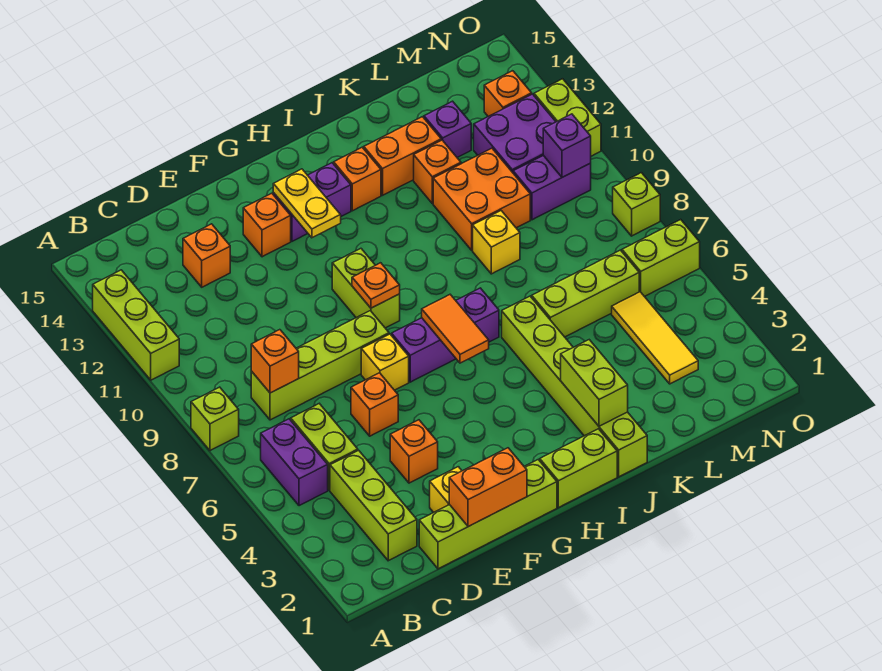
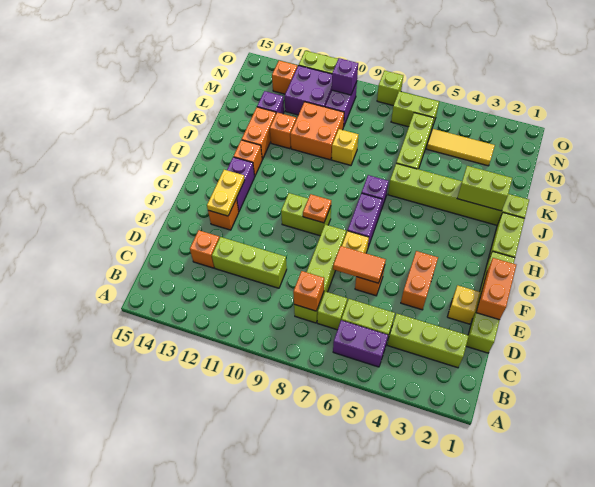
lime 1x1 brick [191,387,239,451] -> lime 1x1 brick moved to [317,292,347,330]
lime 1x3 brick [93,270,179,380] -> lime 1x3 brick moved to [212,237,287,288]
orange 1x1 brick [390,420,438,483] -> orange 1x2 brick [401,251,438,310]
yellow 1x2 plate [273,169,341,238] -> yellow 1x2 plate turned to [207,170,245,216]
orange 1x2 tile [422,295,489,363] -> orange 1x2 tile moved to [333,246,386,283]
lime 1x2 brick [622,220,700,297] -> lime 1x2 brick turned to [391,91,439,128]

